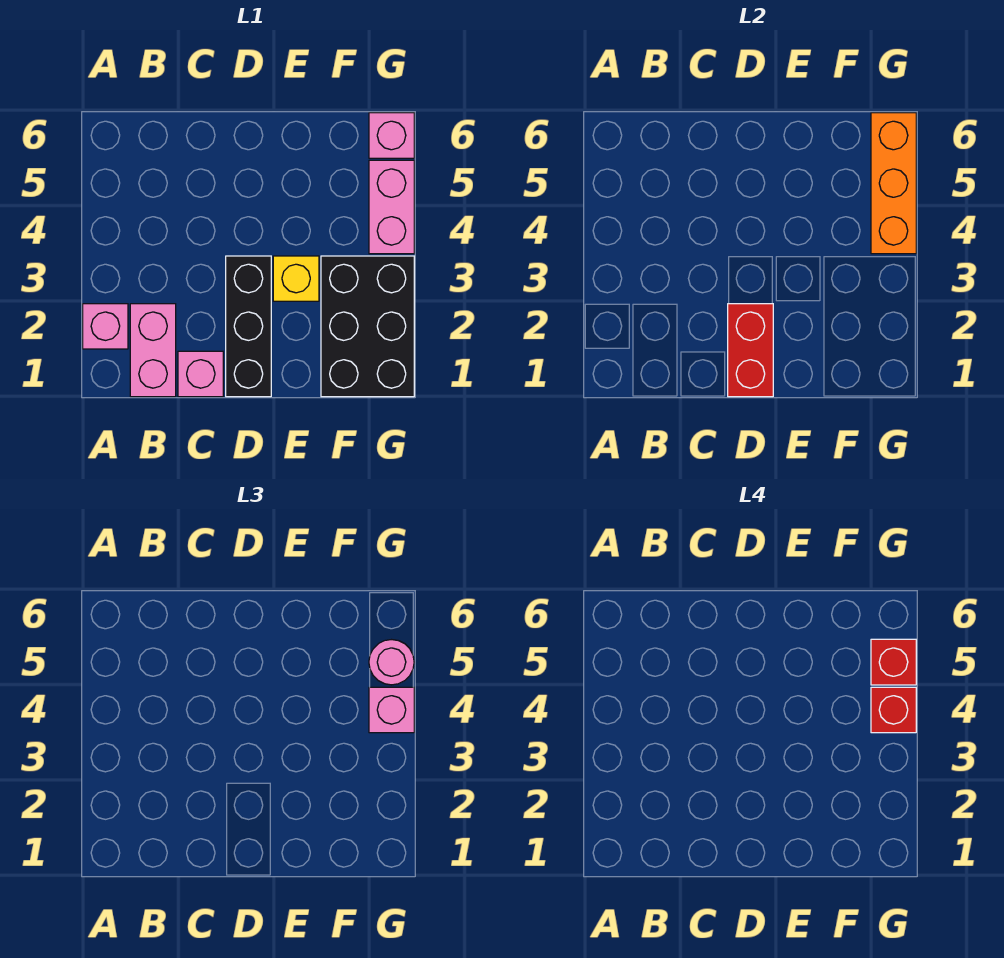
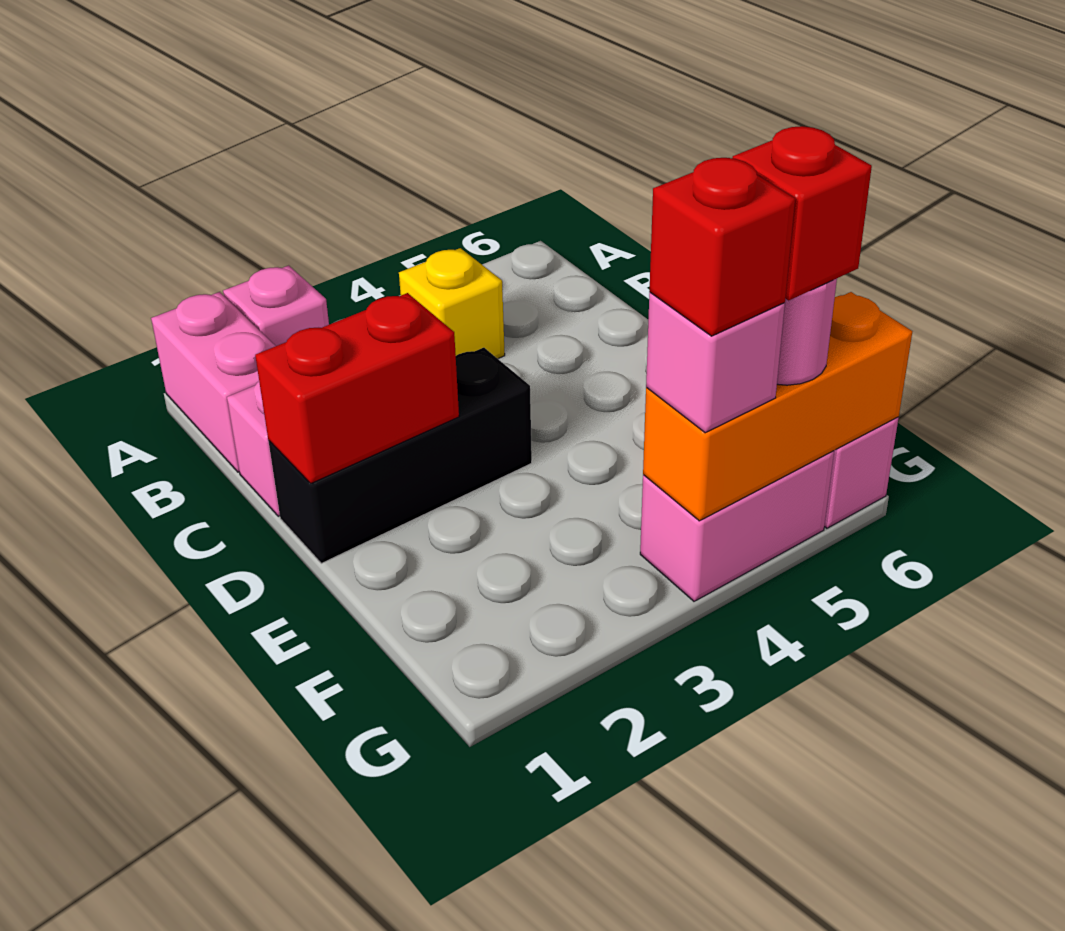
pink 1x2 brick [130,304,176,397] -> pink 1x2 brick turned to [151,292,275,472]
yellow 1x1 brick [273,256,319,301] -> yellow 1x1 brick moved to [399,248,505,359]
black 2x3 brick [321,256,414,397] -> none

